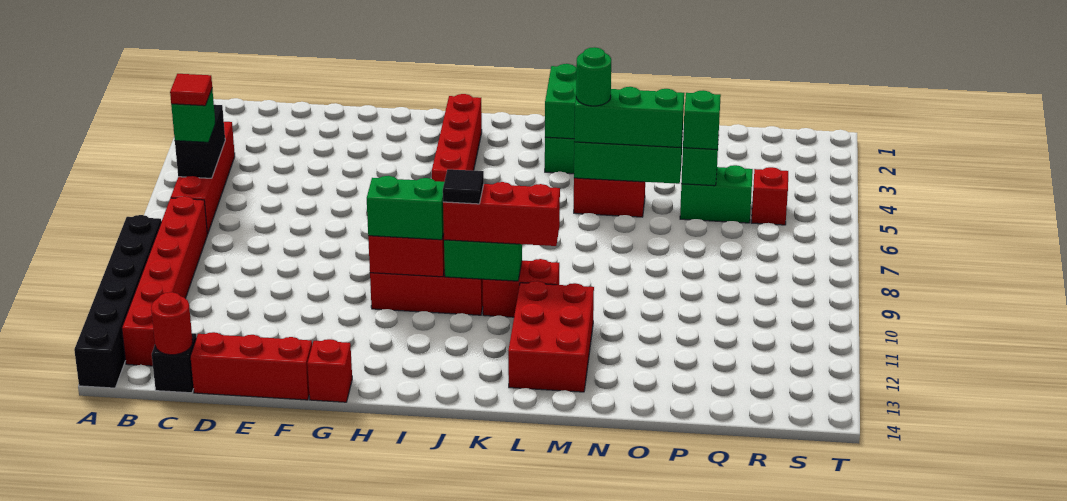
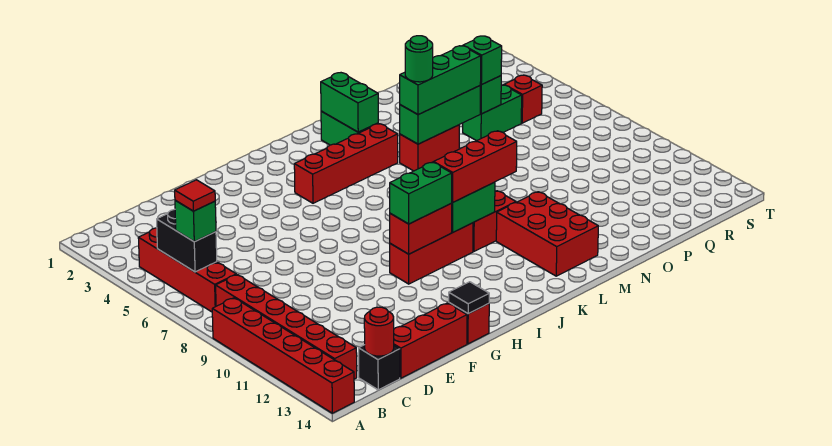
black 1x6 brick [74,215,161,388] -> red 1x6 brick [212,298,354,413]
red 1x4 brick [432,94,482,182] -> red 1x4 brick turned to [294,124,398,203]
black 1x1 tile [443,169,484,204] -> black 1x1 tile moved to [449,282,489,314]

